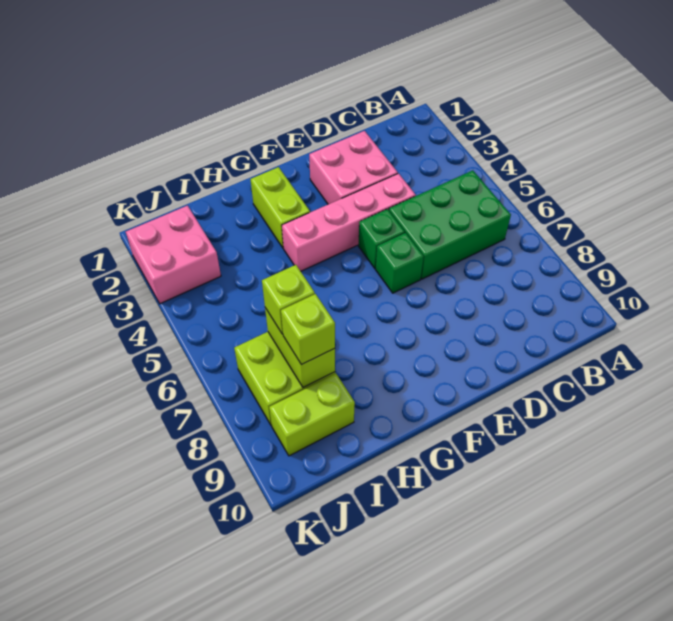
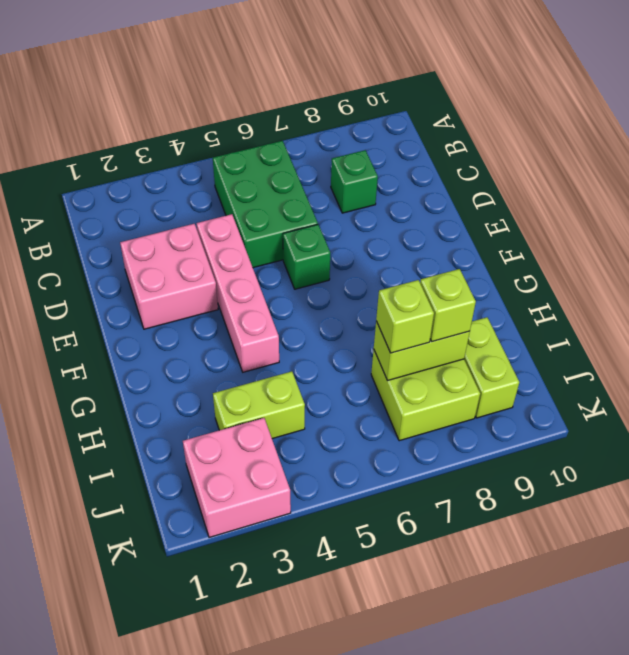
green 1x1 brick [359,209,405,269] -> green 1x1 brick moved to [331,150,378,213]
lime 1x2 brick [251,167,310,248] -> lime 1x2 brick moved to [213,371,305,439]

